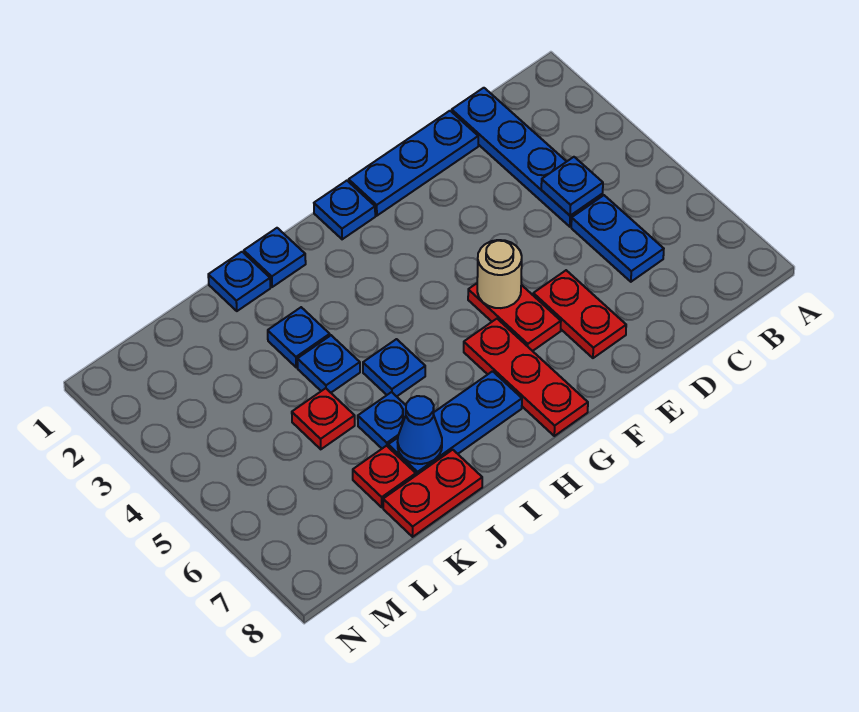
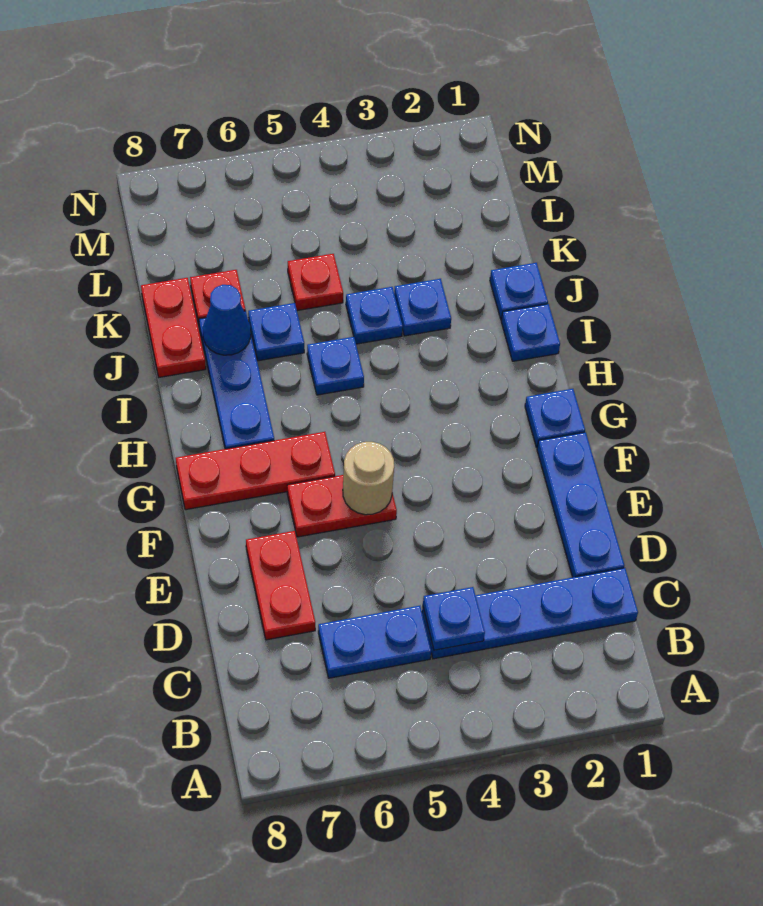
red 1x2 plate [533,270,626,358] -> red 1x2 plate turned to [246,531,315,640]

